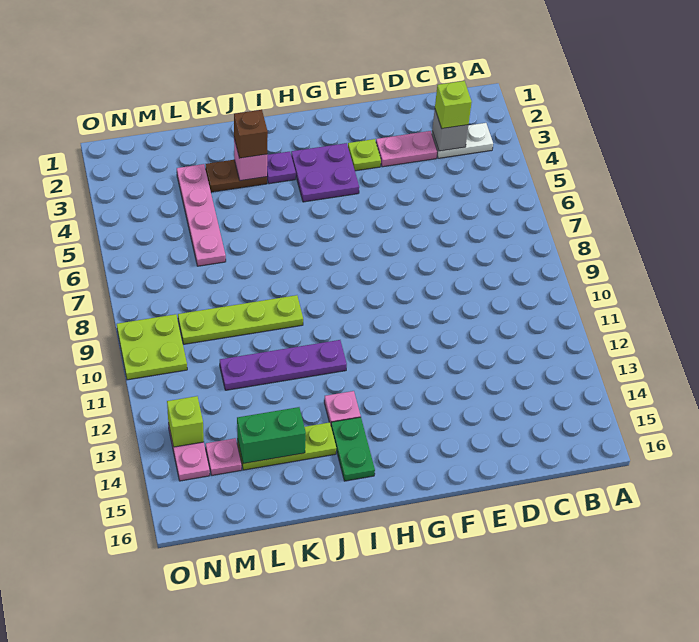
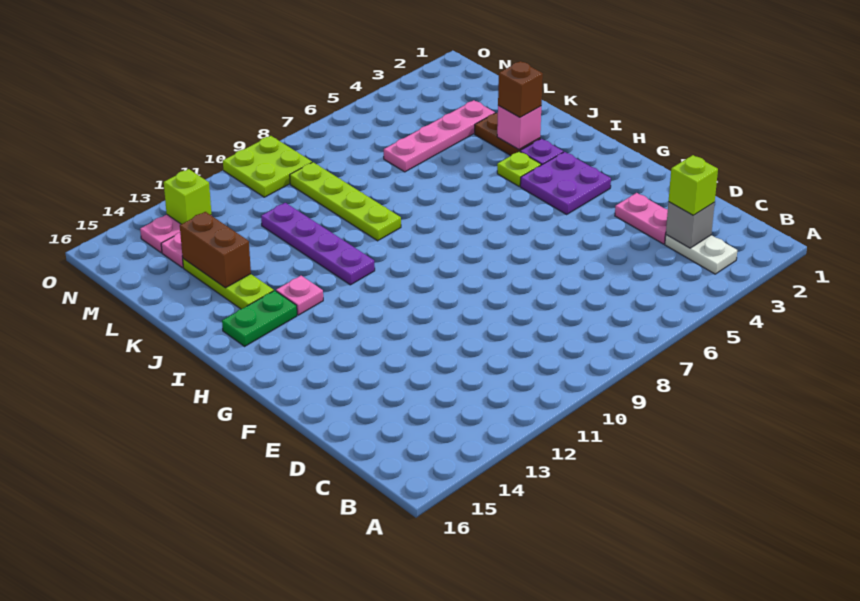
lime 1x1 plate [348,139,381,171] -> lime 1x1 plate moved to [497,151,541,186]
green 1x2 brick [237,407,306,464] -> brown 1x2 brick [180,212,251,288]

